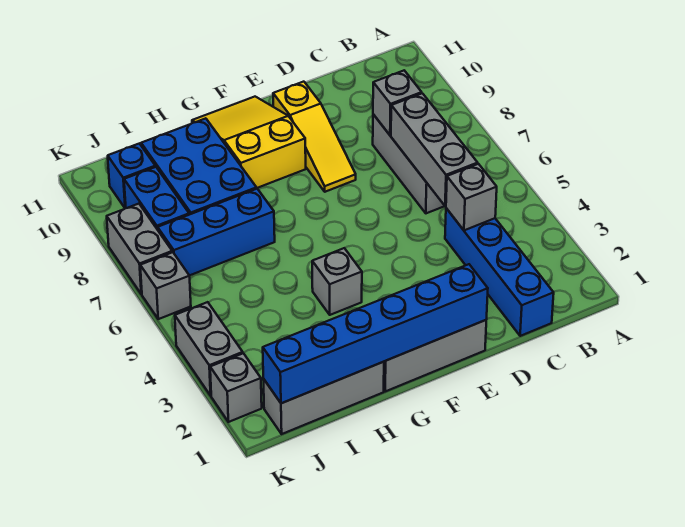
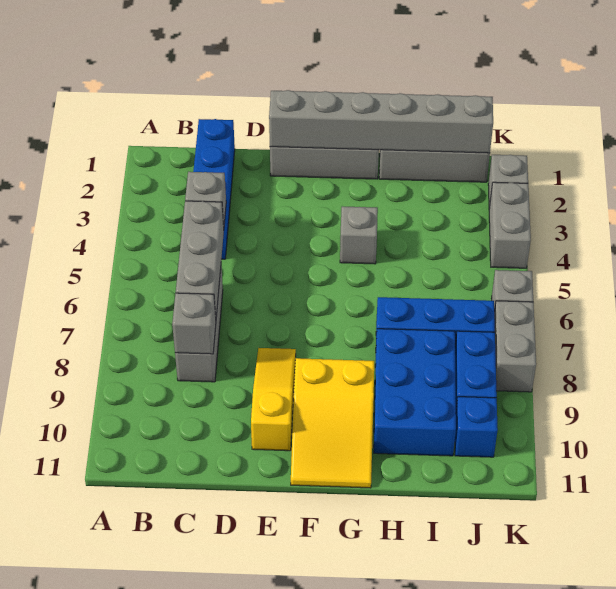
blue 1x6 brick [263,264,488,403] -> grey 1x6 brick [269,90,493,153]

